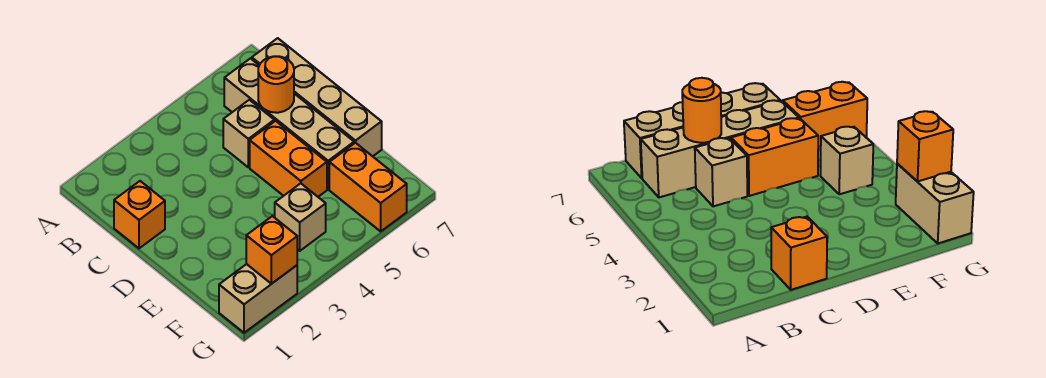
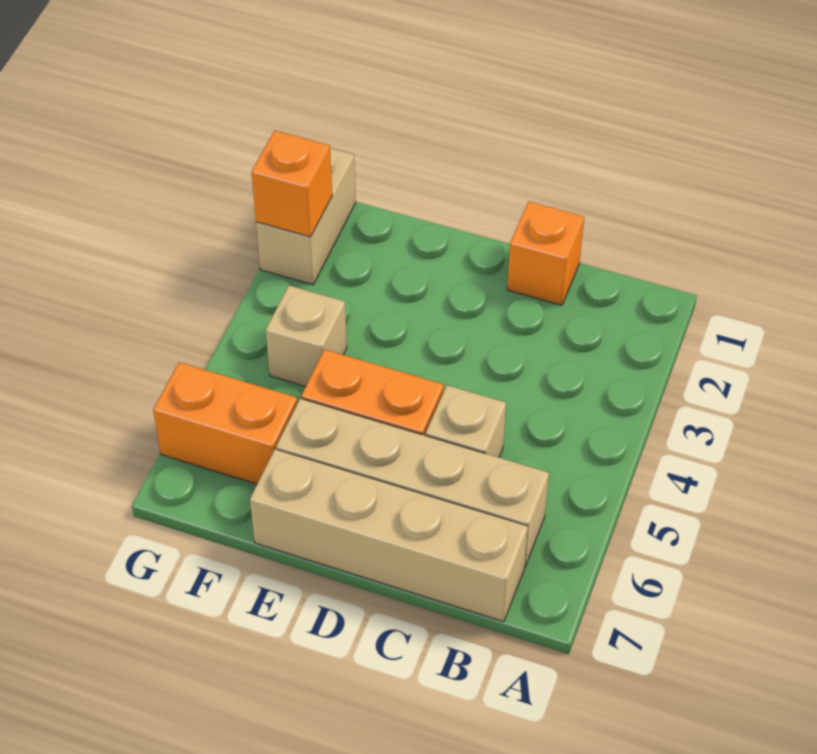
orange 1x1 round brick [258,56,294,113] -> none

